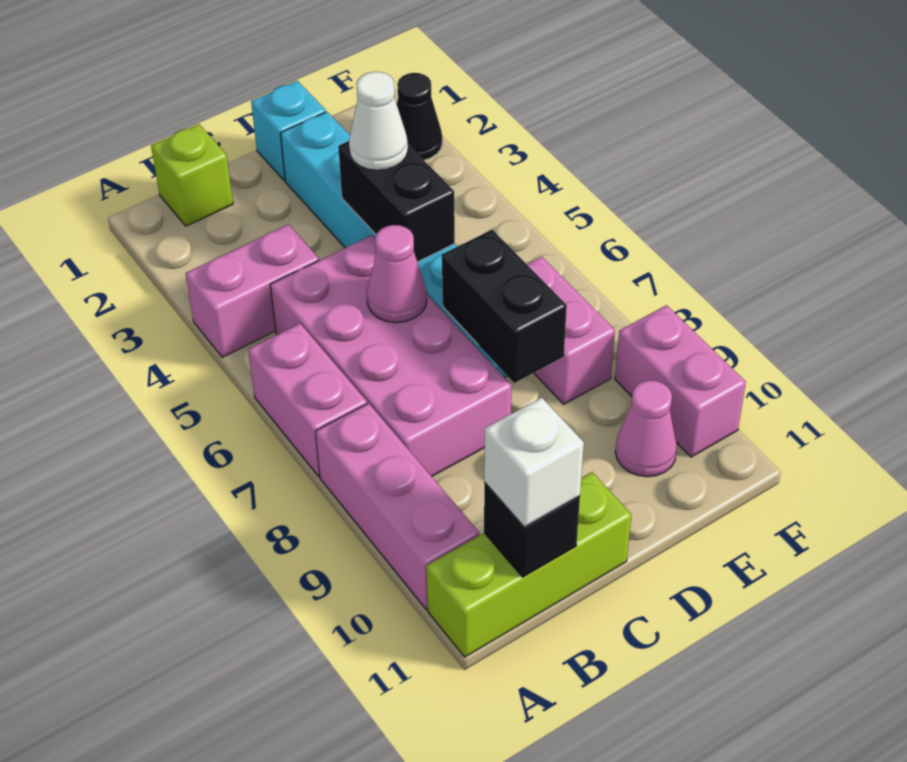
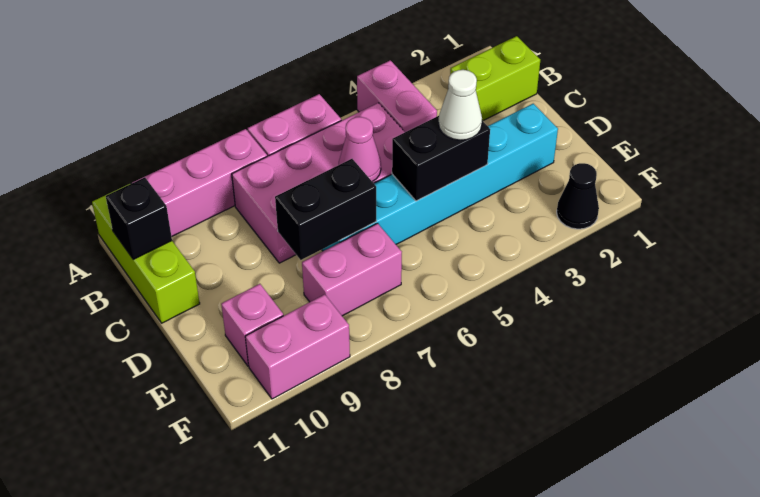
lime 1x1 brick [151,124,233,226] -> lime 1x2 brick [450,36,540,121]
white 1x1 brick [484,398,584,527] -> none
cyan 1x1 brick [251,81,326,181] -> none
pink 1x1 cone [615,380,677,477] -> pink 1x1 brick [221,284,283,366]

